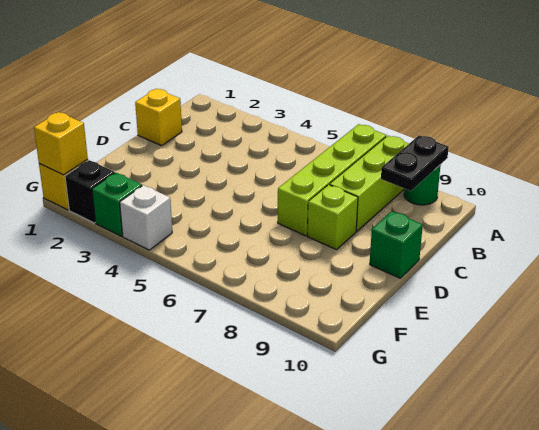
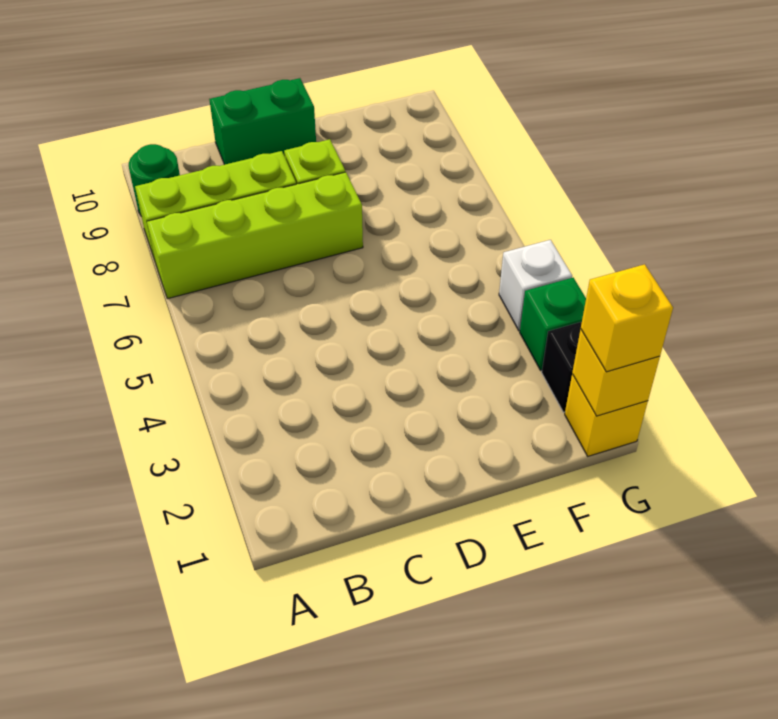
black 1x2 plate [381,135,449,191] -> none
yellow 1x1 brick [135,89,182,146] -> yellow 1x1 brick moved to [581,264,673,372]
green 1x1 brick [370,211,423,278] -> green 1x2 brick [209,78,316,165]

